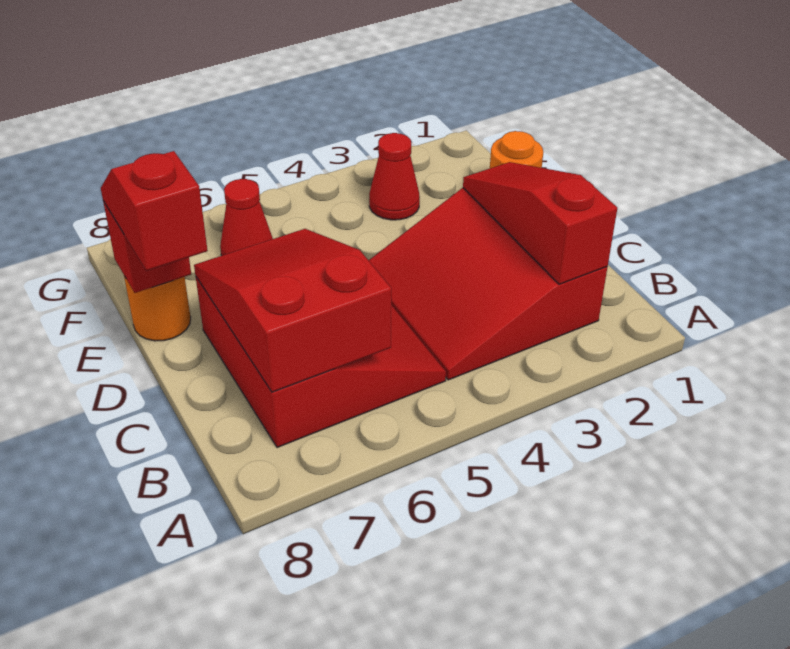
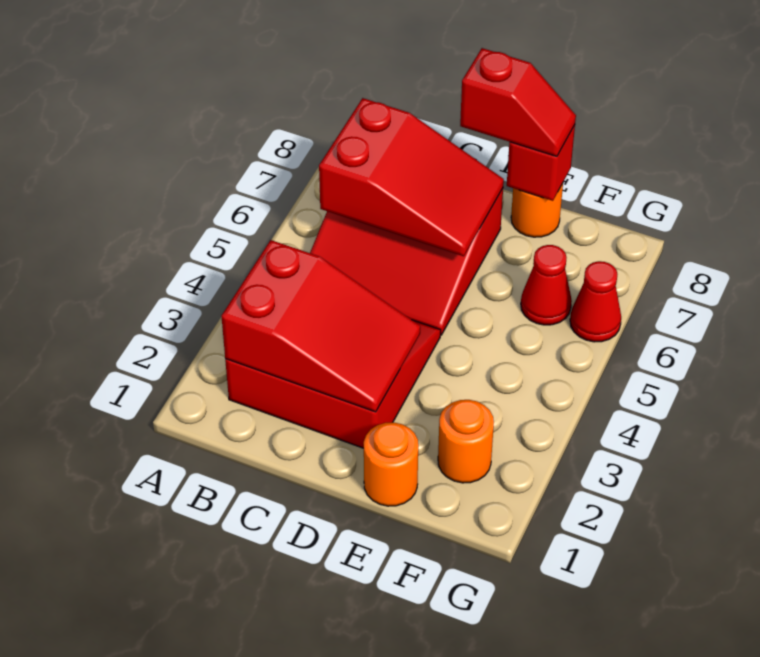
red 1x3 slope [463,162,617,284] -> red 2x3 slope [221,240,420,412]
none -> orange 1x1 round brick [438,400,494,483]
red 1x1 cone [369,133,420,220] -> red 1x1 cone moved to [570,261,621,342]

